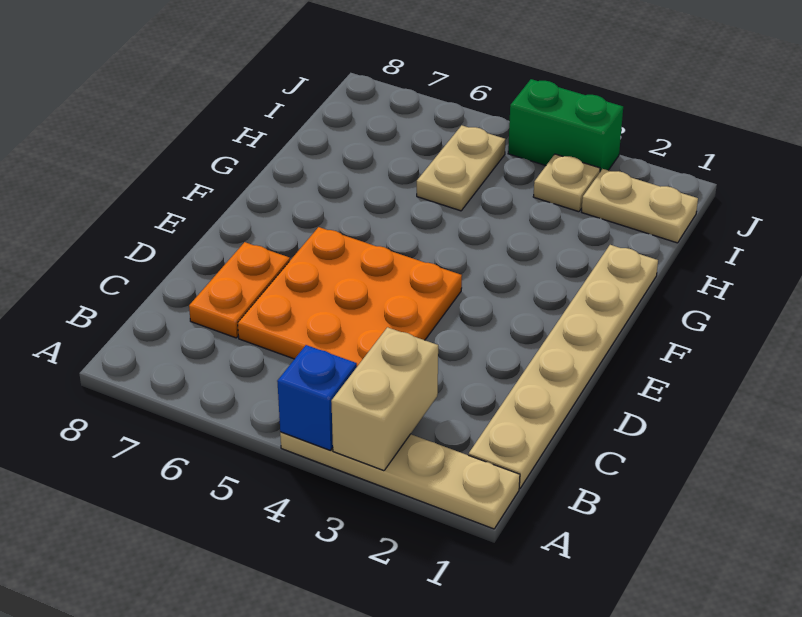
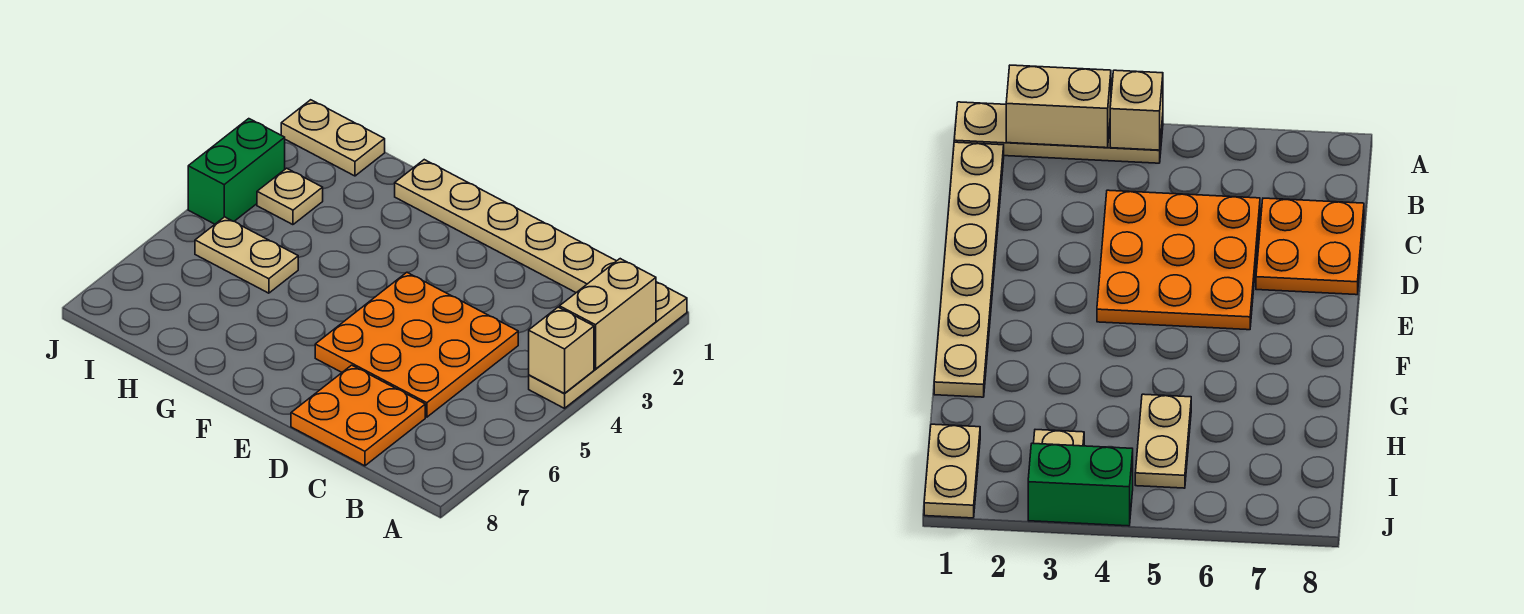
tan 1x2 brick [331,327,438,471] -> tan 1x2 brick turned to [560,259,656,369]
blue 1x1 brick [277,345,357,450] -> tan 1x1 brick [529,307,594,393]
orange 1x2 plate [189,242,290,338] -> orange 2x2 plate [291,365,425,466]
tan 1x2 plate [582,169,698,243] -> tan 1x2 plate turned to [281,100,385,176]

